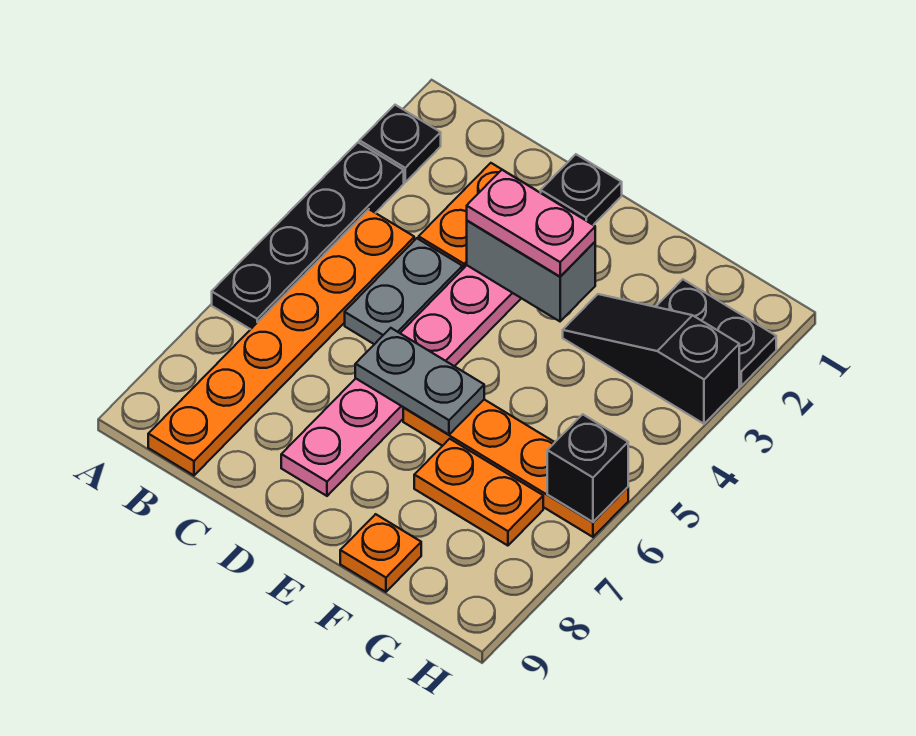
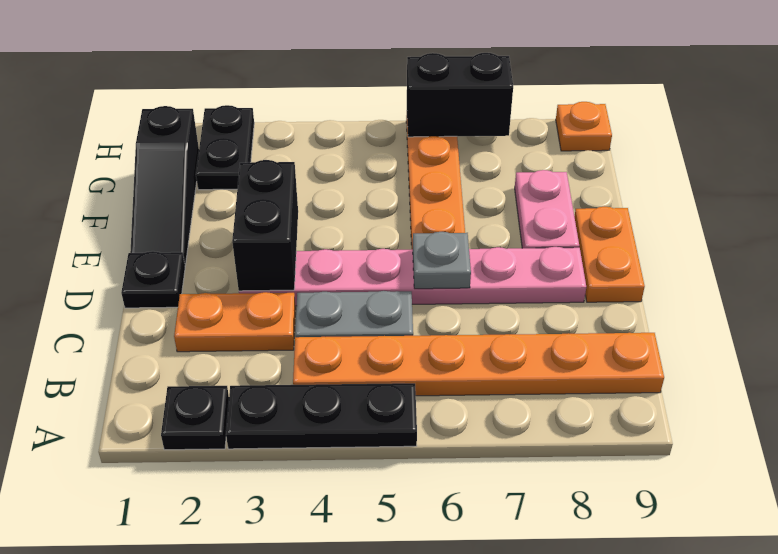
black 1x4 plate [212,143,404,329] -> black 1x3 plate [226,383,417,449]
grey 1x2 brick [467,221,595,321] -> black 1x2 brick [232,160,298,291]
pink 1x2 plate [467,170,595,277] -> pink 1x2 plate moved to [515,170,579,248]
grey 1x2 plate [355,328,484,435] -> grey 1x1 plate [412,232,471,289]
black 1x3 slope [563,294,739,424] -> black 1x3 slope moved to [130,106,199,265]
orange 1x2 plate [414,439,543,546] -> orange 1x2 plate moved to [574,206,645,302]
orange 1x1 plate [340,514,421,592] -> orange 1x1 plate moved to [556,102,612,151]
black 1x1 brick [547,414,628,522] -> black 1x2 brick [407,53,513,137]

